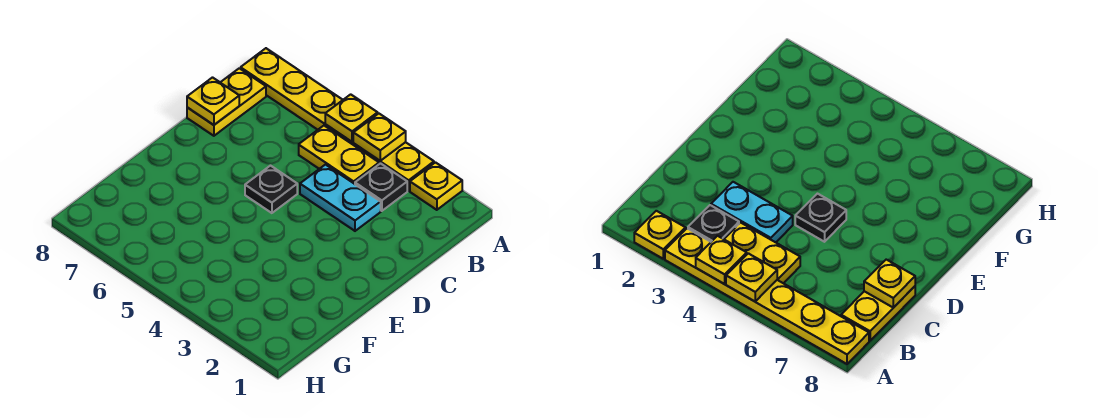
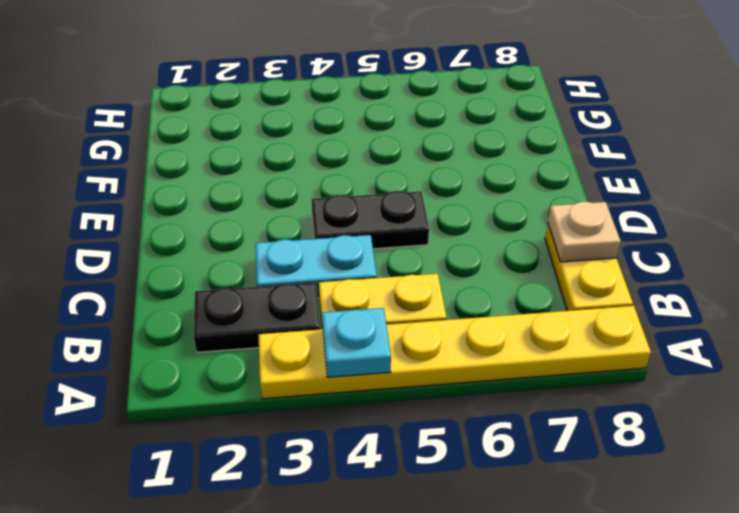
yellow 1x1 plate [410,162,462,210] -> none
yellow 1x1 plate [353,114,406,161] -> cyan 1x1 plate [322,308,391,377]
yellow 1x1 plate [325,94,378,142] -> none
black 1x1 plate [355,164,407,211] -> black 1x2 plate [194,283,320,352]
yellow 1x1 plate [187,78,239,125] -> tan 1x1 plate [548,202,621,262]
black 1x1 plate [245,166,297,213] -> black 1x2 plate [311,191,429,249]

